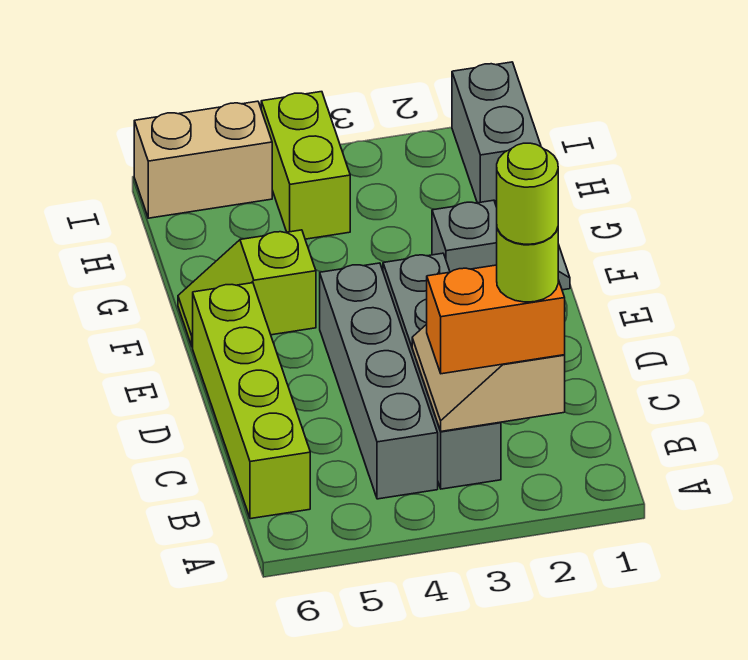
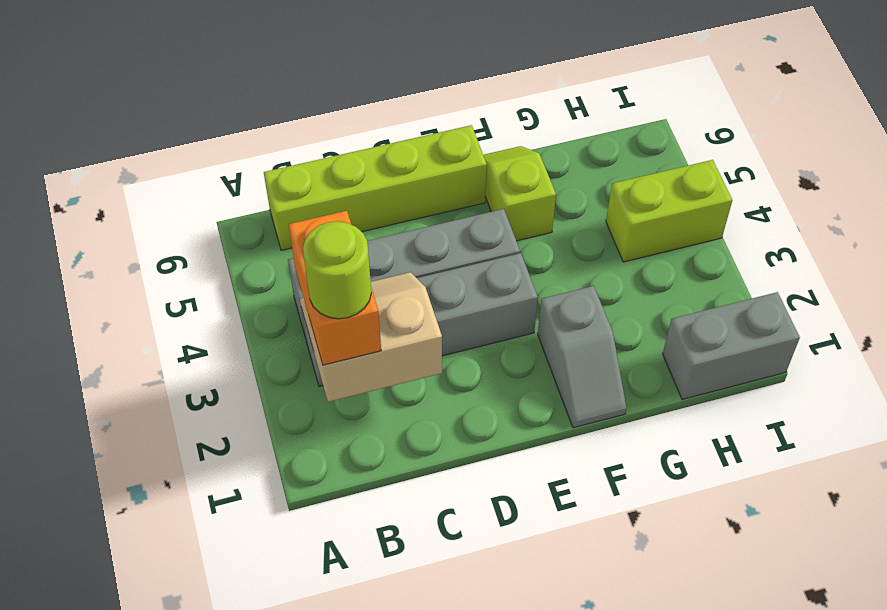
lime 1x1 round brick [497,143,558,244] -> none
tan 1x2 brick [134,101,272,218] -> none

